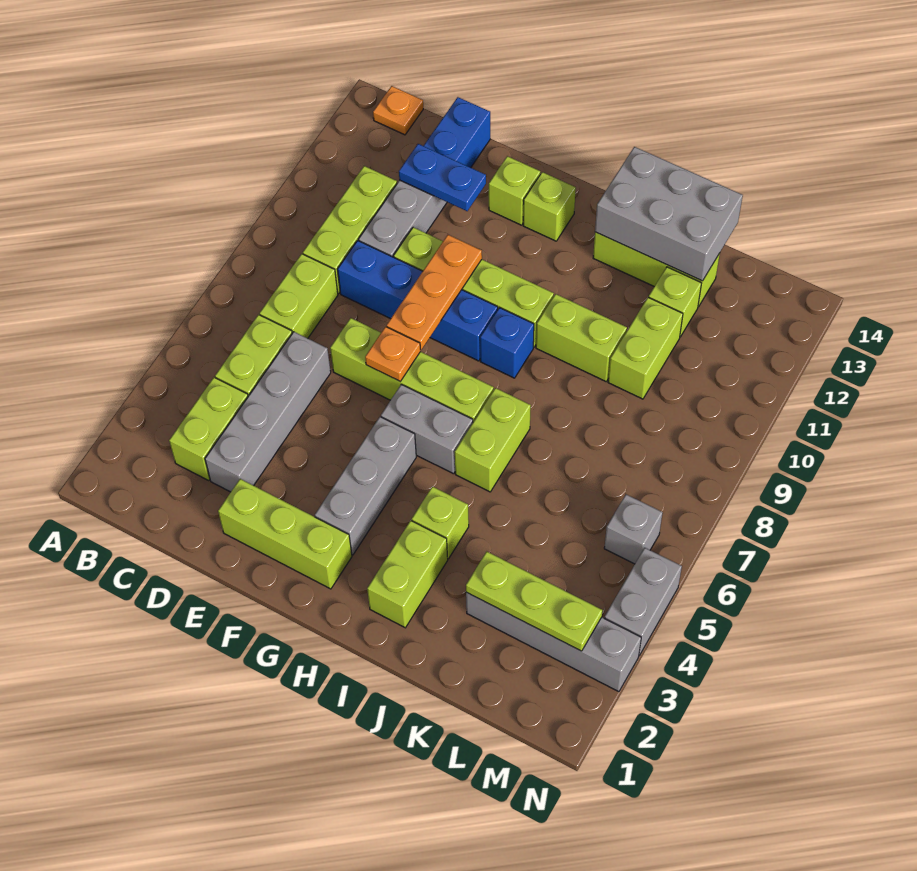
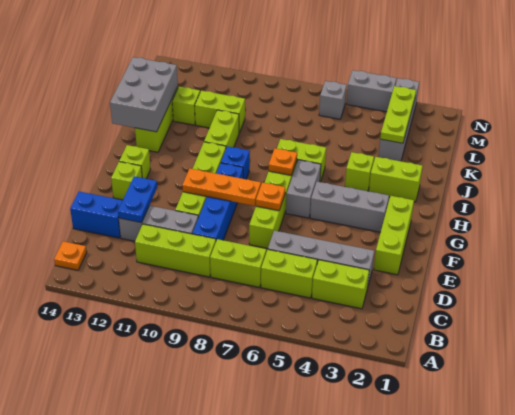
none -> orange 1x1 plate [269,148,297,175]

